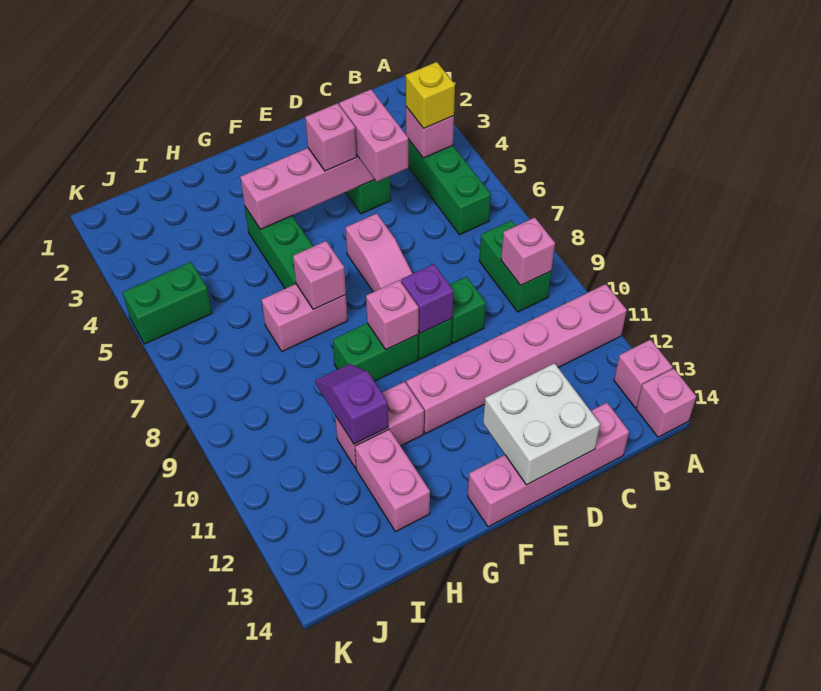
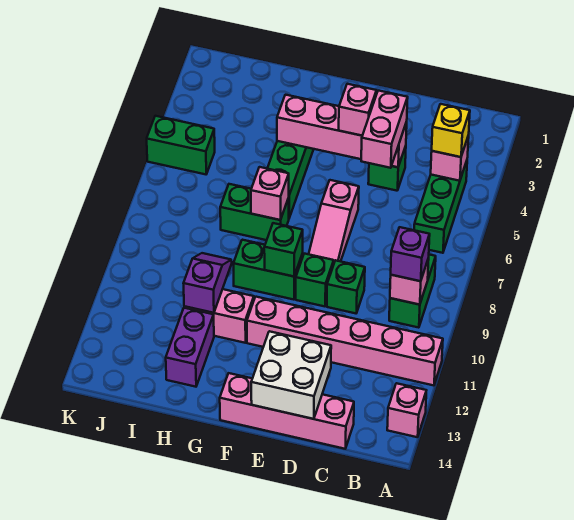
pink 1x1 brick [636,368,696,437] -> none
purple 1x1 brick [401,264,454,333] -> purple 1x1 brick moved to [391,227,430,281]
pink 1x1 brick [366,280,419,349] -> green 1x1 brick [264,223,303,276]
pink 1x2 brick [262,284,348,351] -> green 1x2 brick [220,184,289,240]
pink 1x2 brick [355,429,430,532] -> purple 1x2 brick [166,308,214,387]

